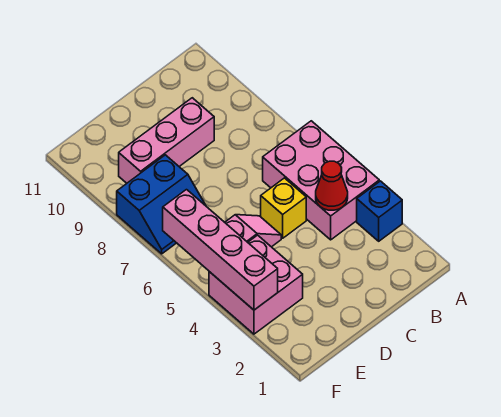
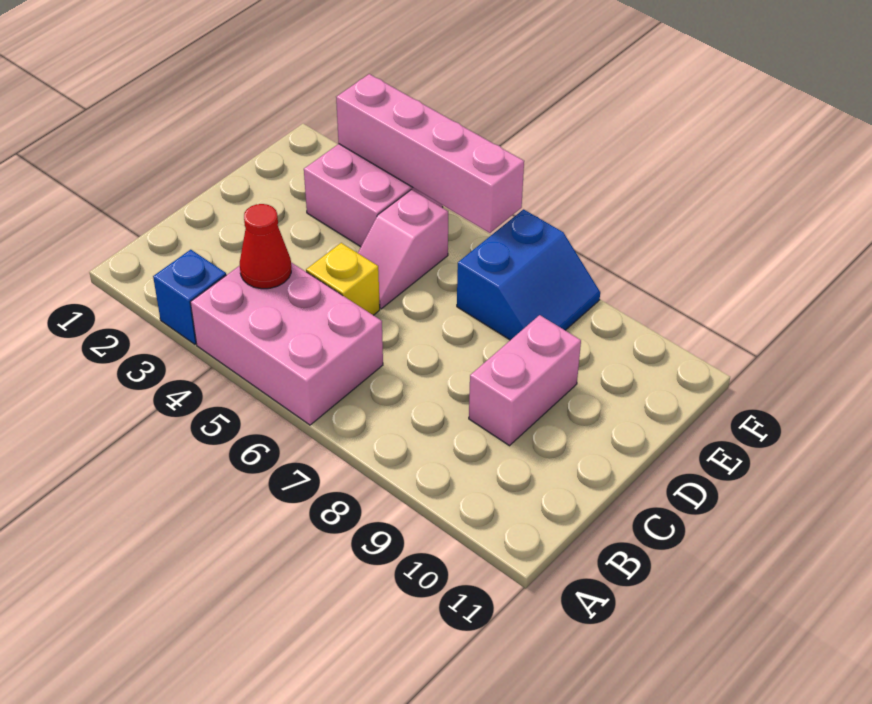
pink 1x3 brick [119,98,214,183] -> pink 1x2 brick [469,315,581,446]
blue 2x2 slope [117,155,206,254] -> blue 2x2 slope turned to [457,209,600,340]

